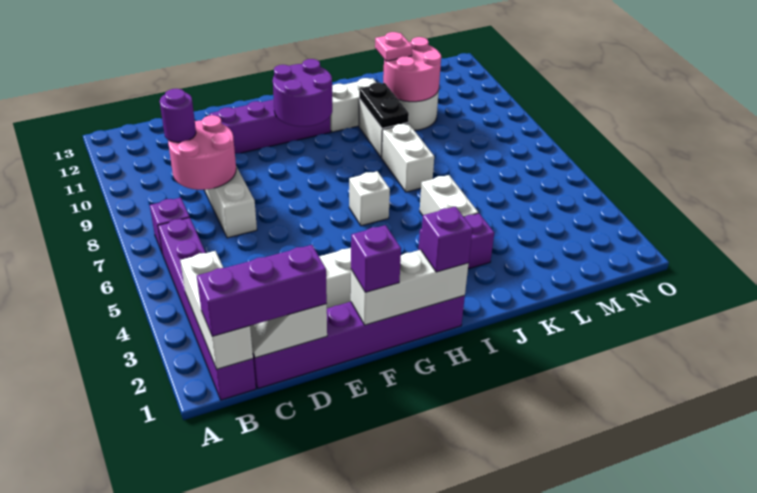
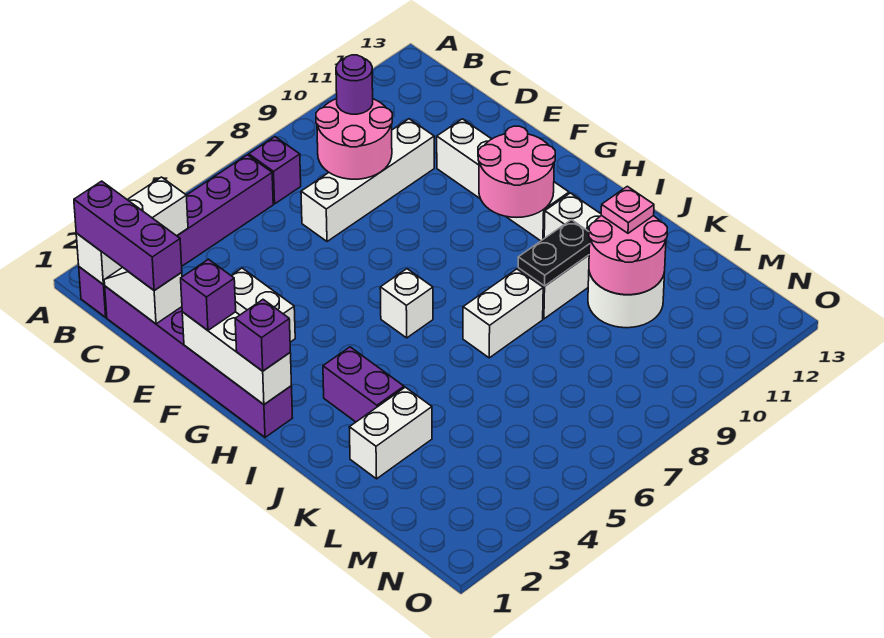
purple 1x4 brick [210,100,331,154] -> white 1x4 brick [437,119,569,241]
purple 2x2 round brick [273,59,332,126] -> pink 2x2 round brick [478,126,555,217]
white 1x2 brick [420,175,478,217] -> white 1x2 brick moved to [349,387,432,479]

